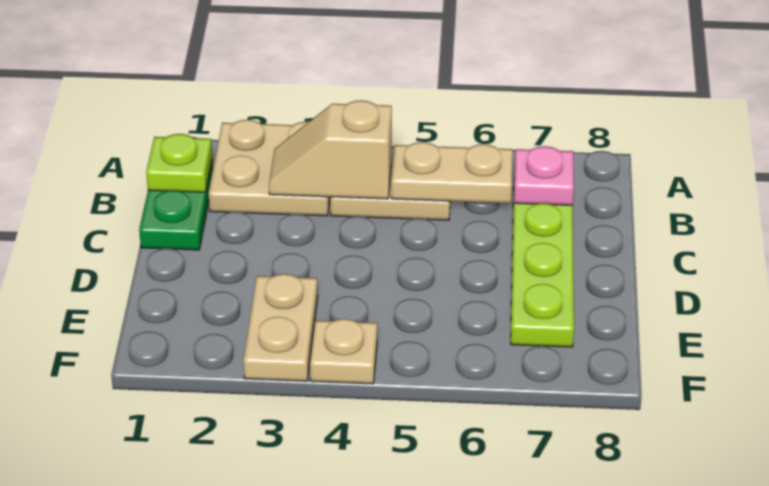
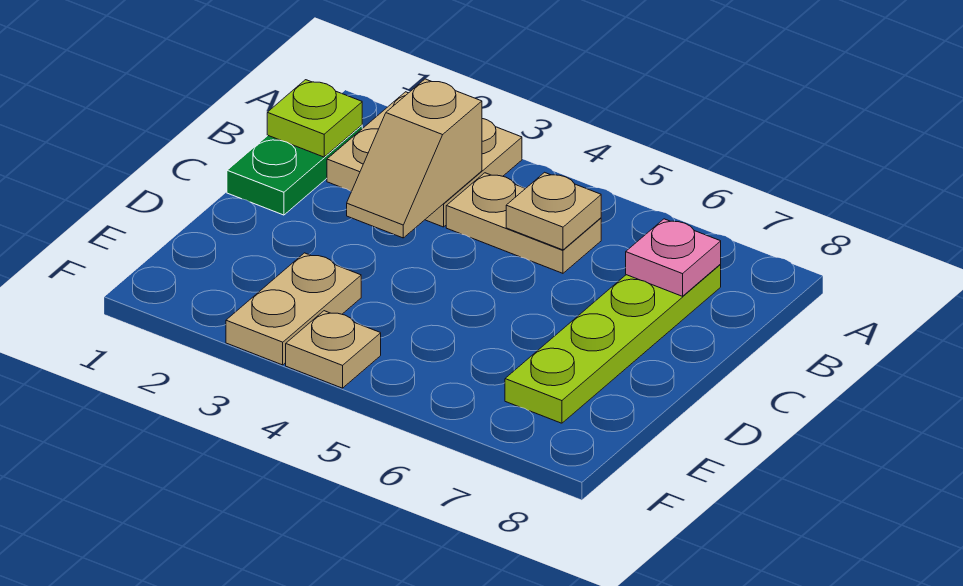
tan 1x2 slope [269,100,392,199] -> tan 1x2 slope turned to [347,79,482,238]
tan 1x2 plate [391,142,513,203] -> tan 1x1 plate [506,172,601,250]

